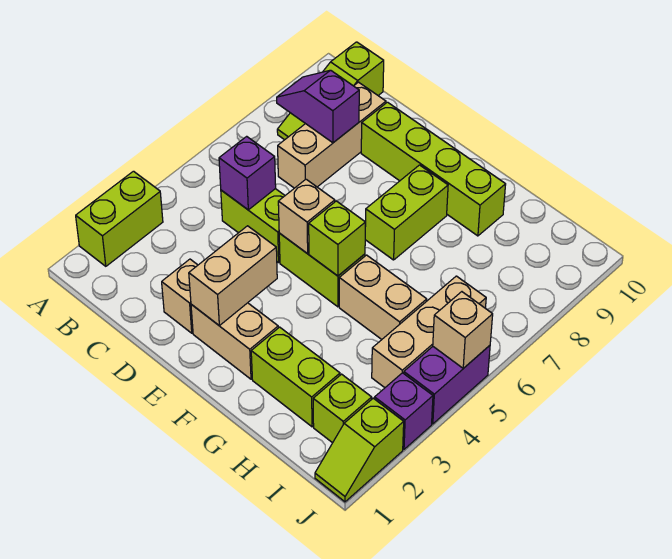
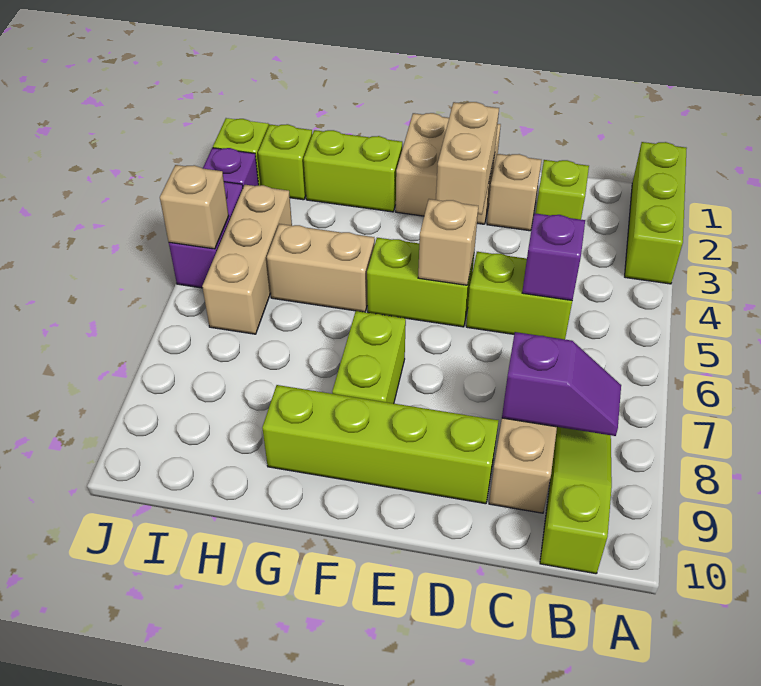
lime 1x2 brick [76,171,163,266] -> lime 1x3 brick [625,142,687,284]
tan 1x2 brick [191,303,278,379] -> tan 2x2 brick [396,113,501,224]
lime 1x1 brick [309,201,365,276] -> lime 1x1 brick moved to [536,160,589,220]

